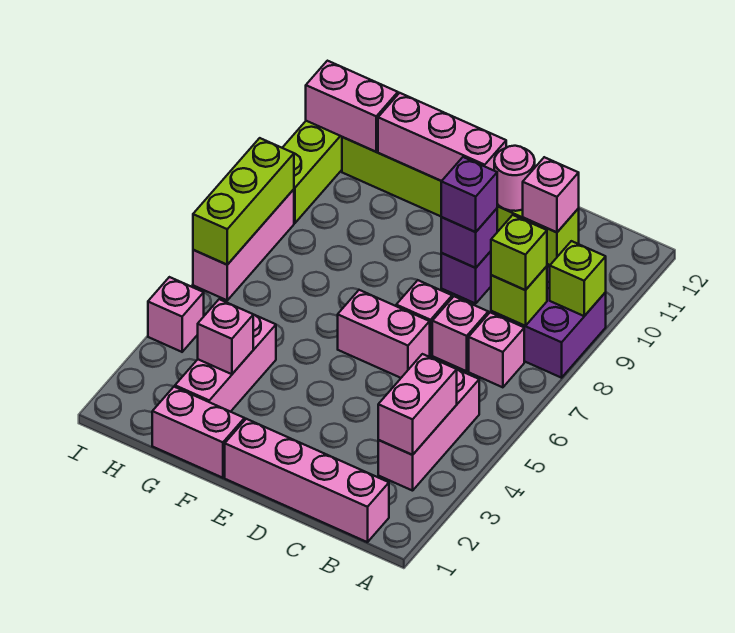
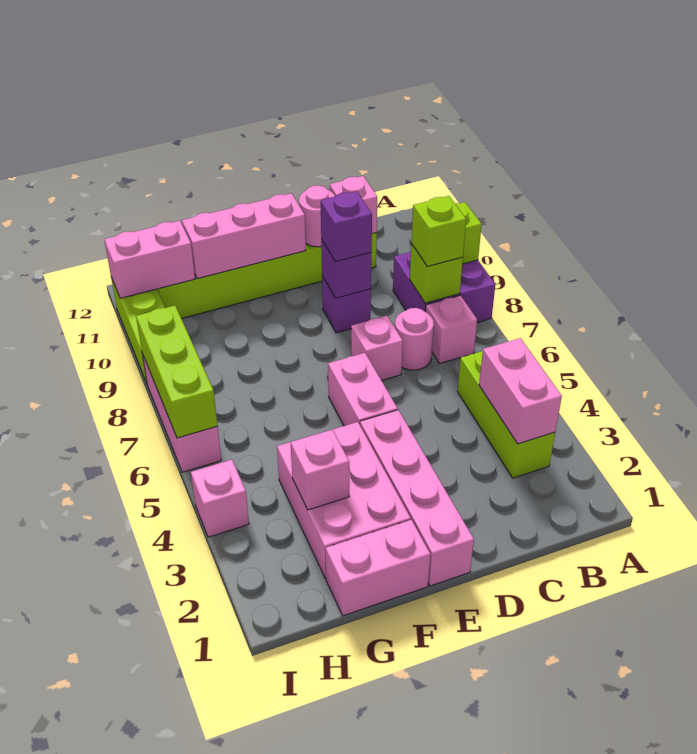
pink 1x4 brick [225,419,389,542] -> pink 1x4 brick turned to [360,410,474,586]
pink 1x3 brick [378,370,479,491] -> lime 1x3 brick [457,351,555,478]
pink 1x1 brick [432,296,488,371] -> pink 1x1 round brick [395,308,434,370]
pink 1x2 brick [338,290,430,378] -> pink 1x2 brick turned to [328,353,398,426]
pink 1x3 brick [175,315,276,412] -> pink 2x3 brick [277,422,411,579]

